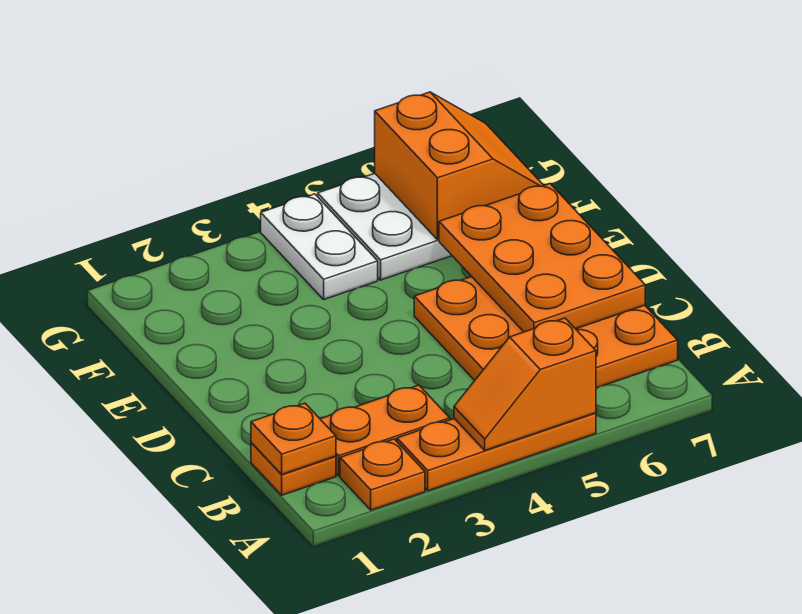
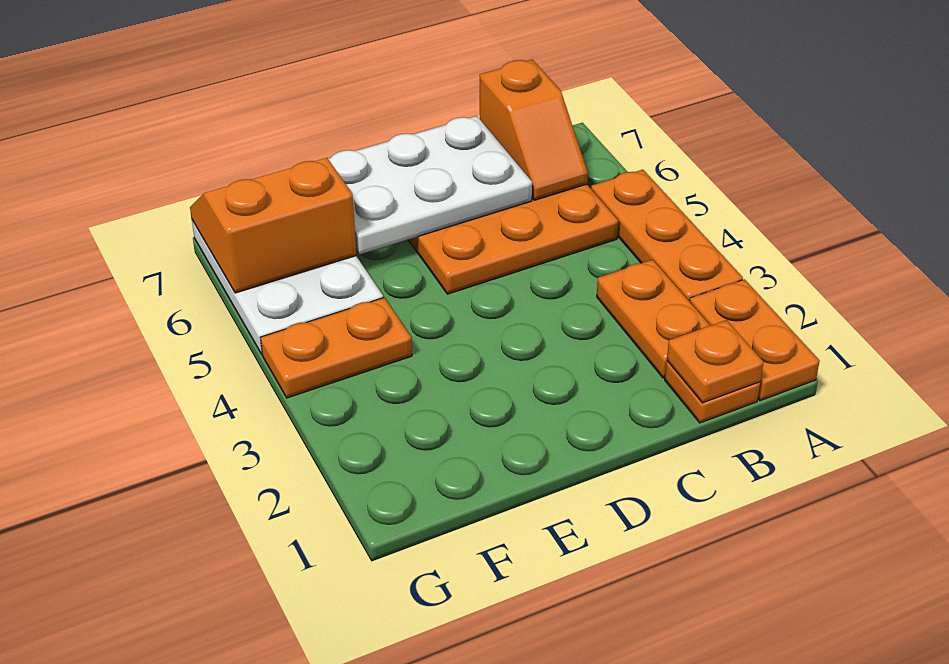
orange 1x1 plate [340,439,425,510] -> orange 1x2 plate [690,279,820,401]
orange 1x2 slope [454,318,596,450] -> orange 1x2 slope moved to [480,60,588,200]
orange 2x3 plate [439,184,645,332] -> white 2x3 plate [328,116,532,254]
white 1x2 plate [261,194,378,299] -> orange 1x2 plate [260,298,412,398]

